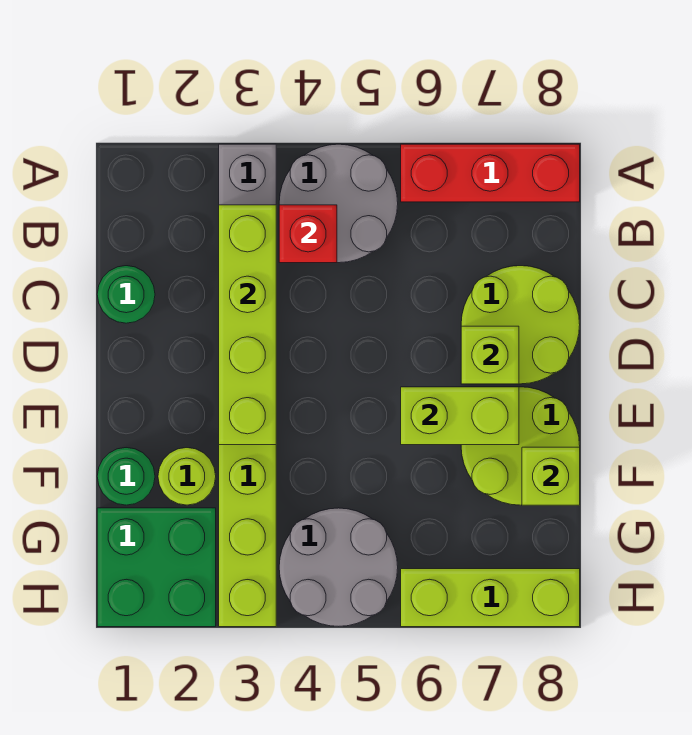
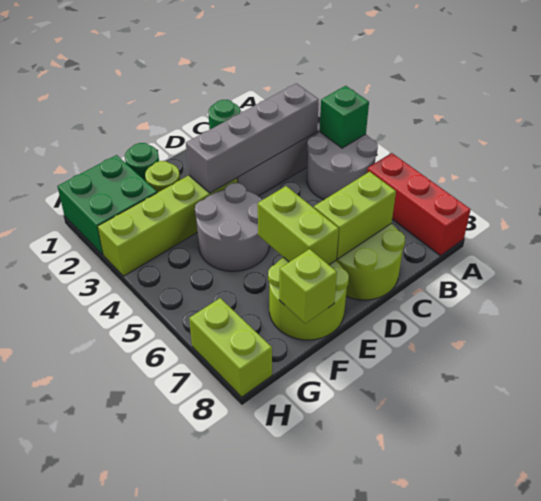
none -> green 1x1 brick [320,86,369,148]
lime 1x4 brick [219,205,276,445] -> grey 1x4 brick [186,83,319,193]
red 1x1 brick [279,205,337,263] -> none
lime 1x1 brick [461,326,519,384] -> lime 1x2 brick [314,172,396,259]
grey 2x2 round brick [279,508,398,626] -> grey 2x2 round brick moved to [195,183,269,271]
lime 1x3 brick [401,569,580,627] -> lime 1x2 brick [189,298,272,397]

